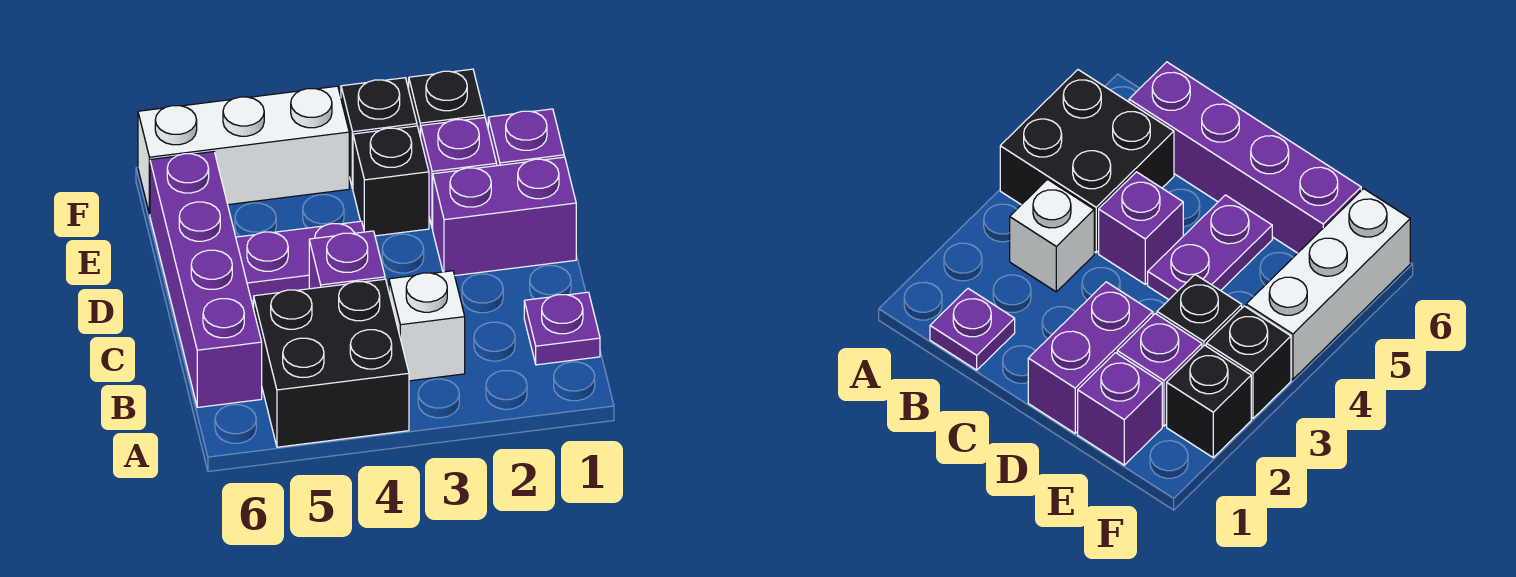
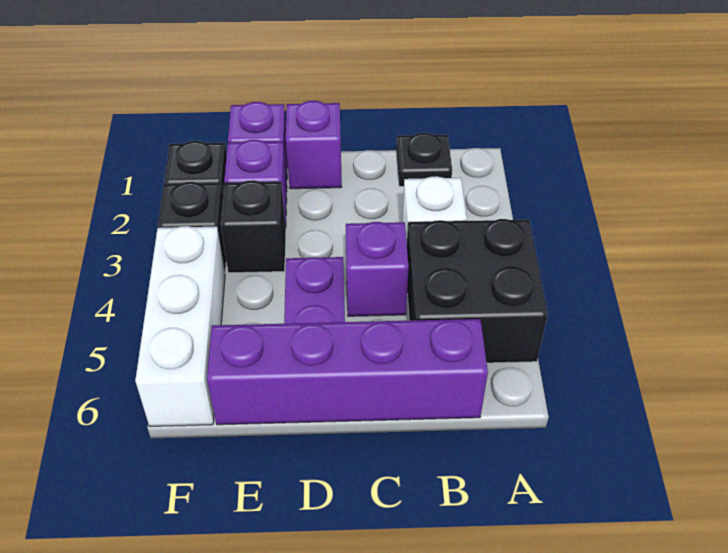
purple 1x1 plate [524,292,600,365] -> black 1x1 plate [396,133,452,186]
purple 1x2 brick [433,157,576,276] -> purple 1x1 brick [286,101,342,189]

